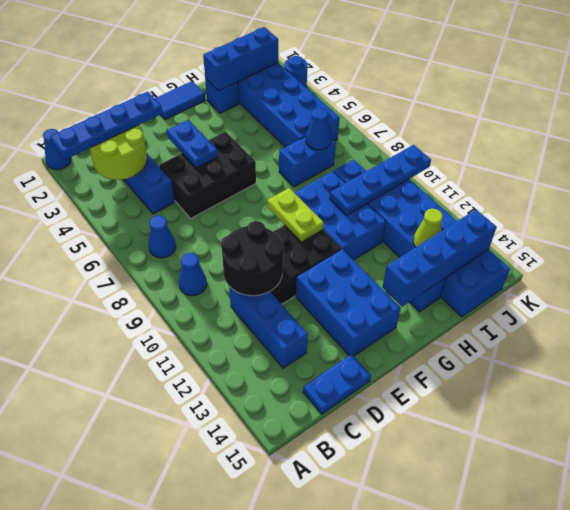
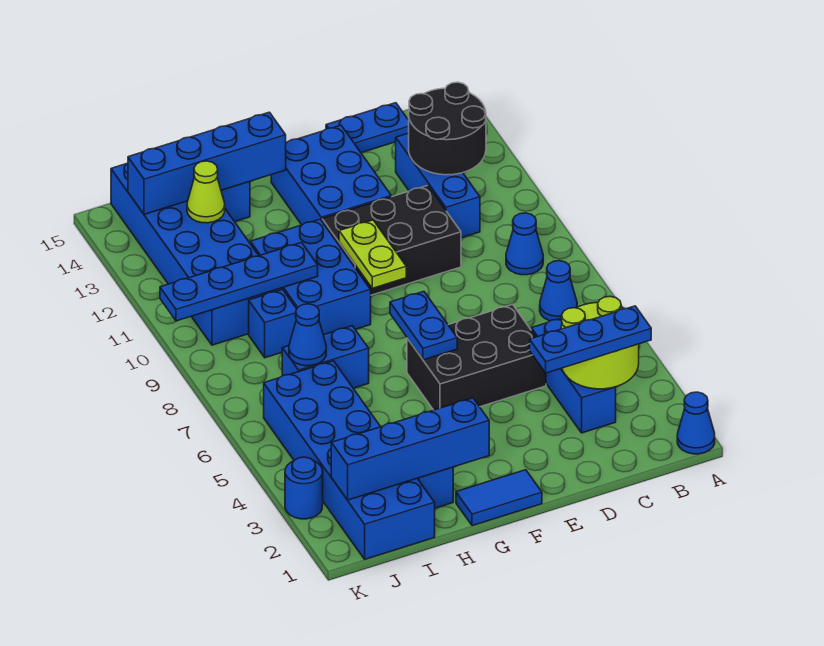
blue 1x4 plate [50,91,163,160] -> blue 1x3 plate [530,306,651,373]
black 2x2 round brick [221,221,284,296] -> black 2x2 round brick moved to [409,82,486,175]
blue 1x2 plate [167,120,218,168] -> blue 1x2 plate moved to [390,291,457,360]
blue 1x3 brick [203,27,278,91] -> blue 1x4 brick [331,398,489,500]

